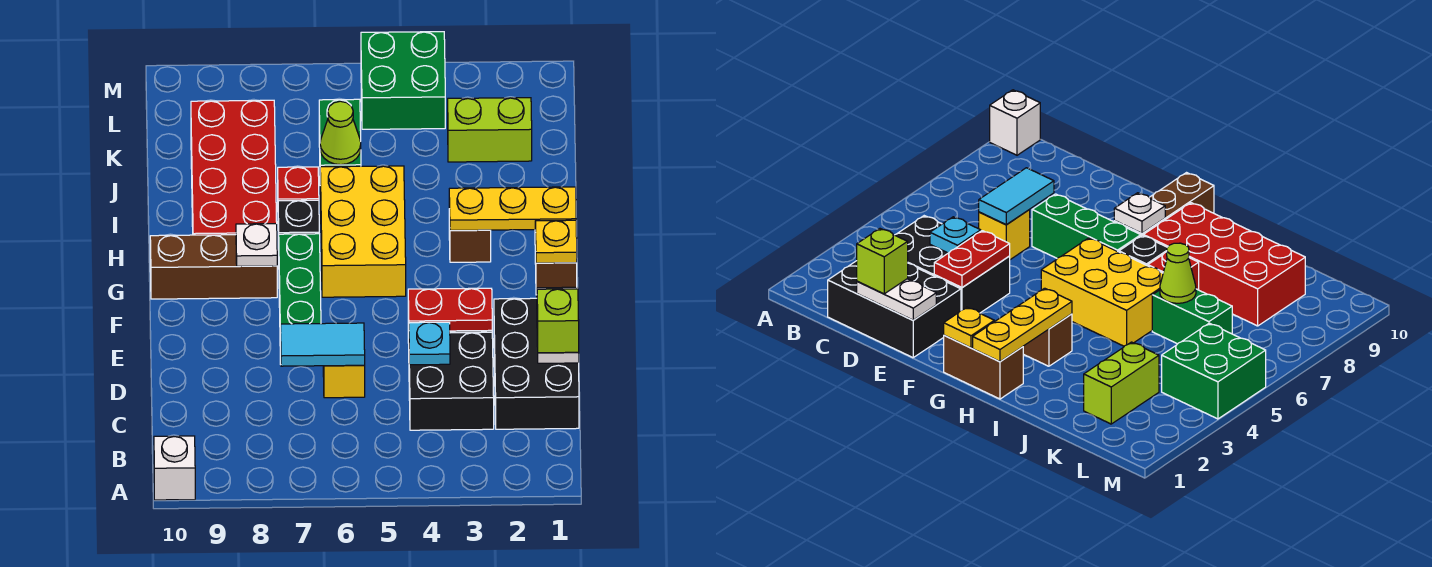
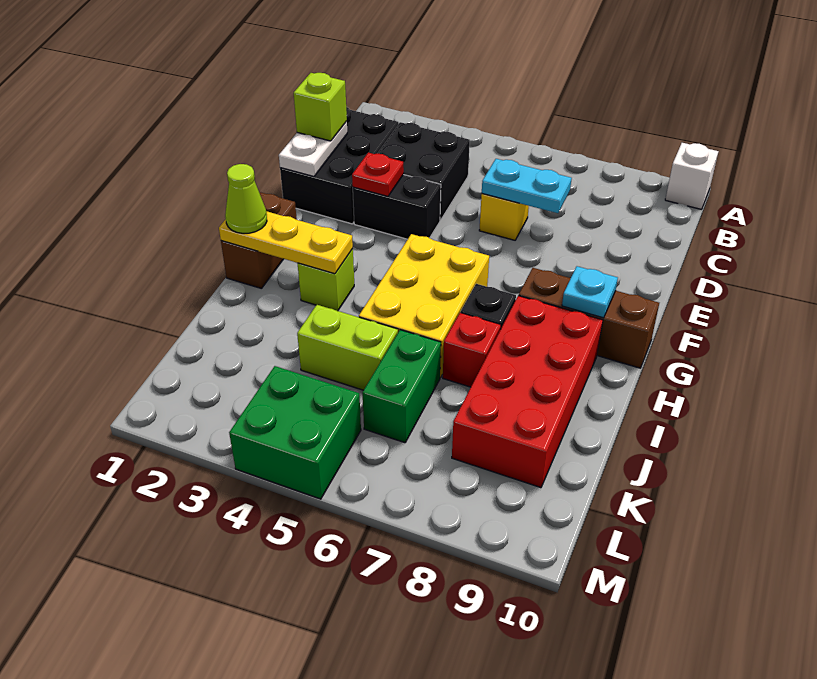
cyan 1x1 plate [409,322,450,365] -> cyan 1x1 plate moved to [562,266,618,318]
cyan 1x2 tile [281,323,365,366] -> cyan 1x2 plate [482,159,572,213]
red 1x2 plate [408,288,492,331] -> red 1x1 plate [352,153,404,196]
green 1x3 brick [279,234,321,364] -> none
yellow 1x1 plate [535,220,577,263] -> none
white 1x1 plate [236,224,277,266] -> none
brown 1x1 brick [449,209,491,262] -> lime 1x1 brick [298,249,354,311]
lime 1x1 cone [320,101,361,165] -> lime 1x1 cone moved to [225,164,267,233]
lime 1x2 brick [448,98,532,162] -> lime 1x2 brick moved to [297,305,398,390]

